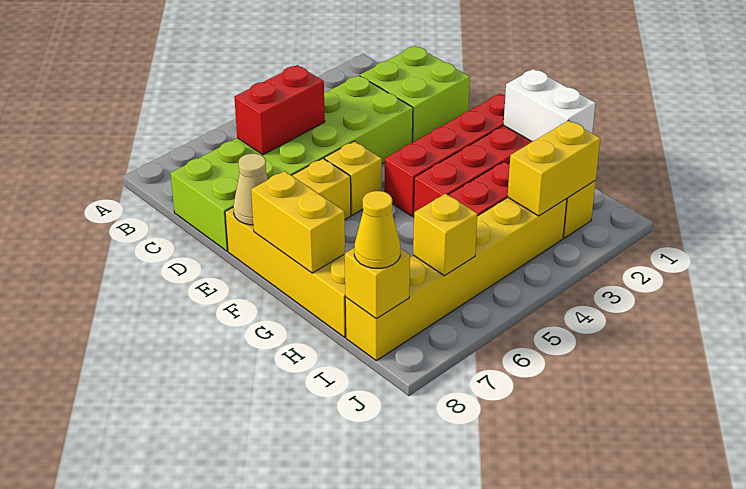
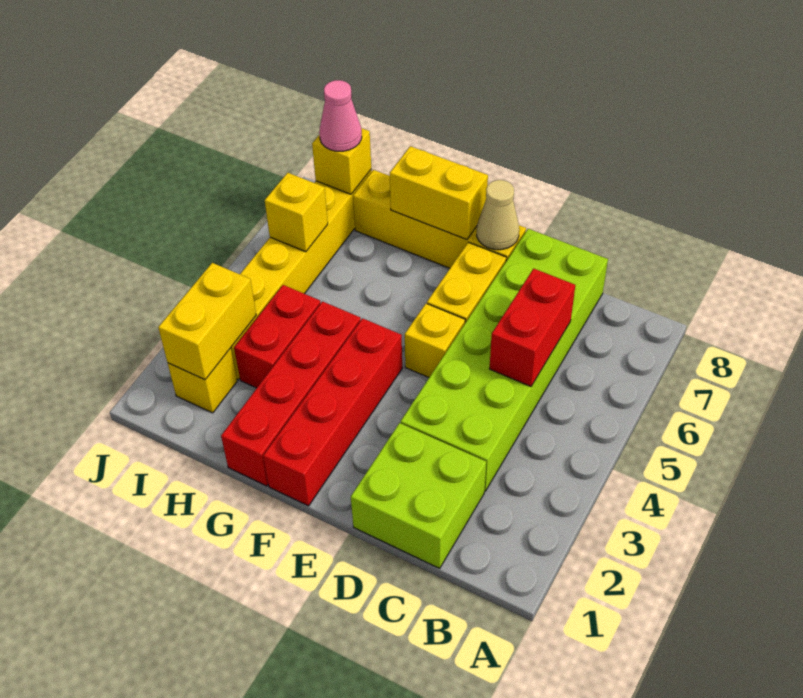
white 1x2 brick [504,69,595,142] -> none
yellow 1x1 cone [354,191,400,268] -> pink 1x1 cone [319,80,362,151]

